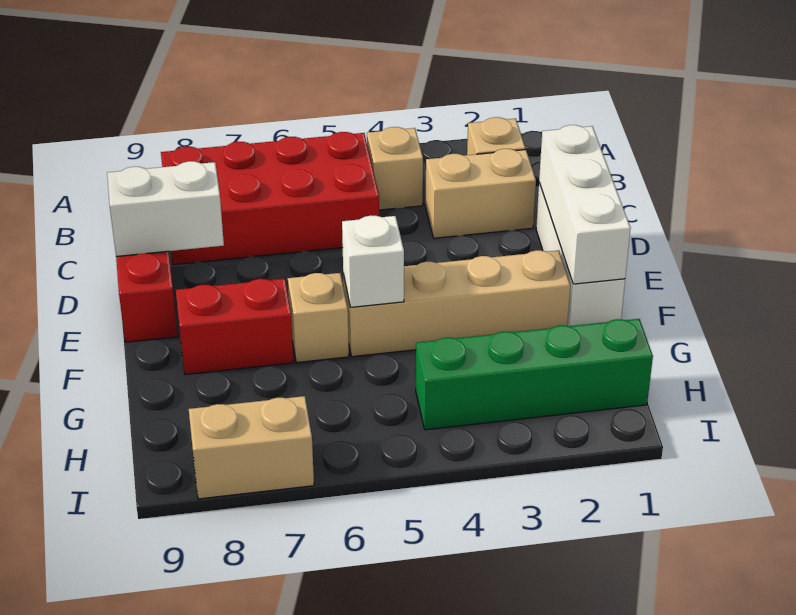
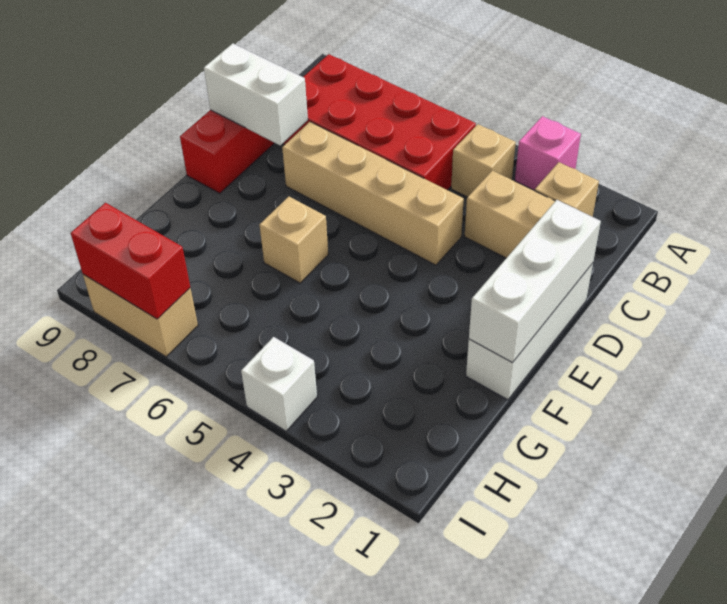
none -> pink 1x1 brick [515,116,581,190]
tan 1x4 brick [343,250,570,357] -> tan 1x4 brick moved to [282,122,464,265]
white 1x1 brick [342,216,404,307] -> white 1x1 brick moved to [241,337,317,431]
red 1x2 brick [176,279,294,374] -> red 1x2 brick moved to [71,203,190,319]
green 1x4 brick [416,319,653,430] -> none

